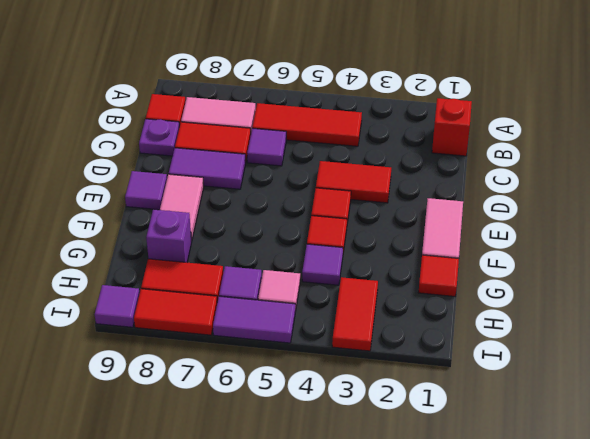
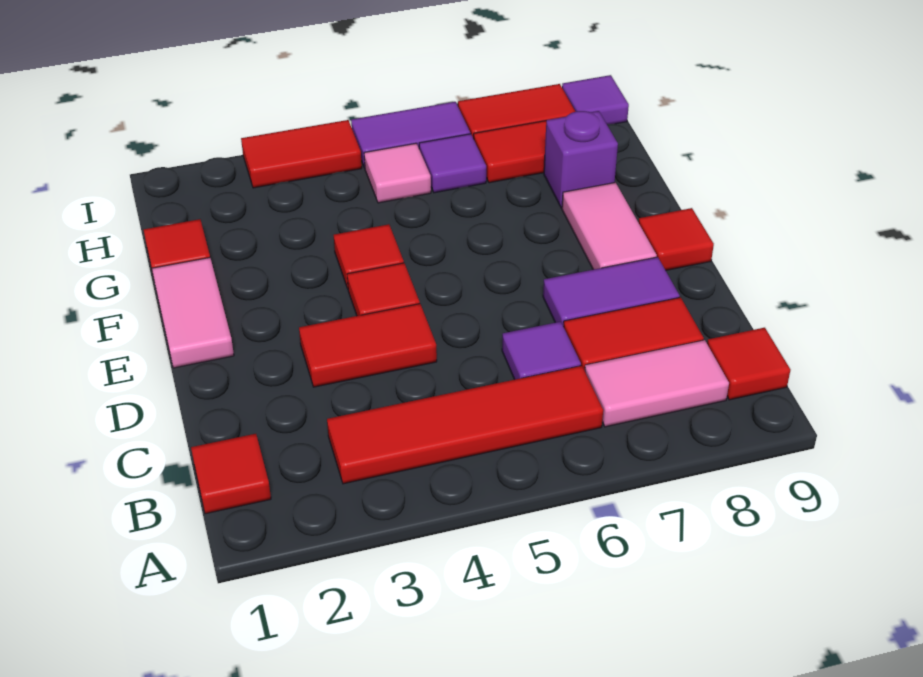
red 1x1 brick [432,98,472,156] -> red 1x1 tile [191,434,271,514]
red 1x3 tile [252,103,362,146] -> red 1x4 tile [327,366,603,484]
purple 1x1 plate [139,119,179,156] -> none
purple 1x1 tile [125,171,167,210] -> red 1x1 tile [638,208,714,270]
purple 1x1 tile [302,244,343,285] -> none
red 1x2 tile [332,277,378,351] -> red 1x2 tile turned to [241,120,362,188]

